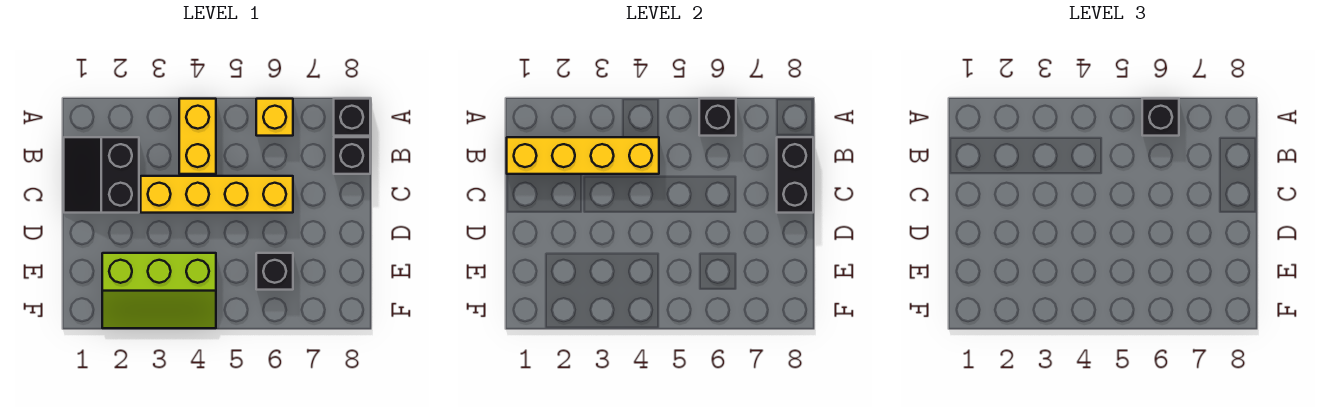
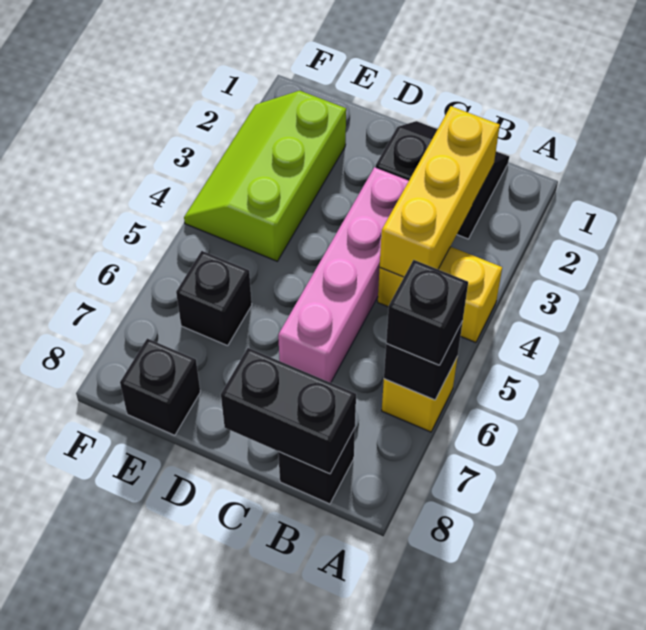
black 1x1 brick [334,99,370,136] -> black 1x1 brick moved to [120,339,200,435]
yellow 1x4 brick [507,137,659,174] -> yellow 1x3 brick [380,106,500,277]
yellow 1x4 brick [141,176,293,213] -> pink 1x4 brick [278,167,409,383]

